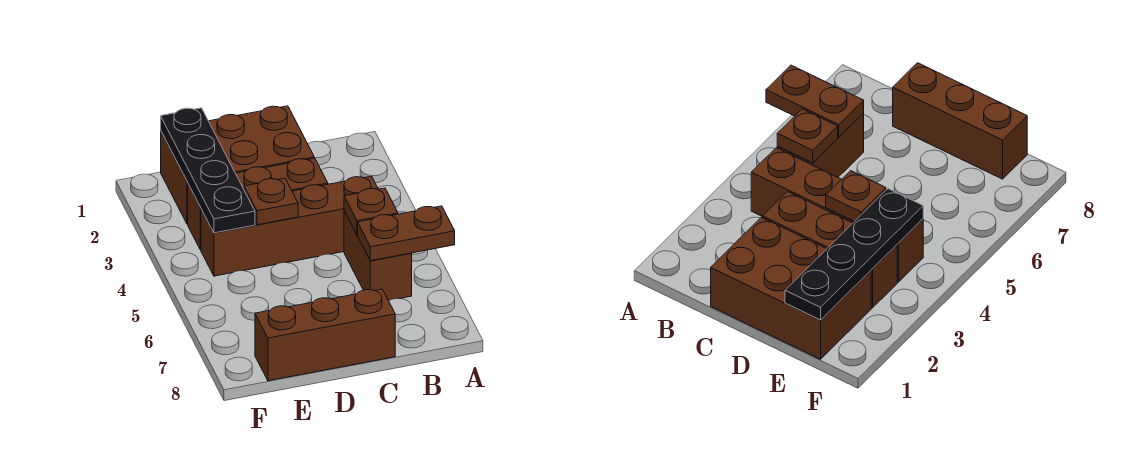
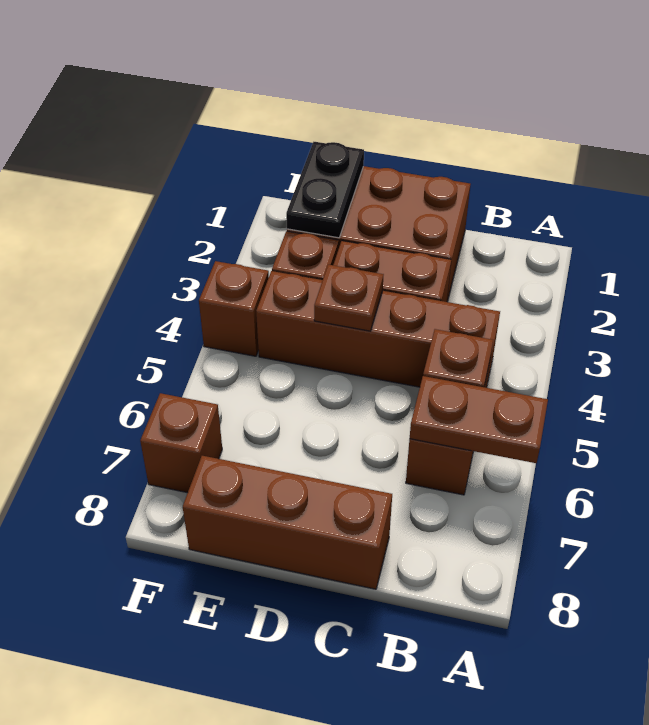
black 1x4 plate [161,108,255,233] -> black 1x2 plate [286,142,364,238]
none -> brown 1x1 brick [199,261,269,356]
none -> brown 1x1 brick [140,393,222,493]

